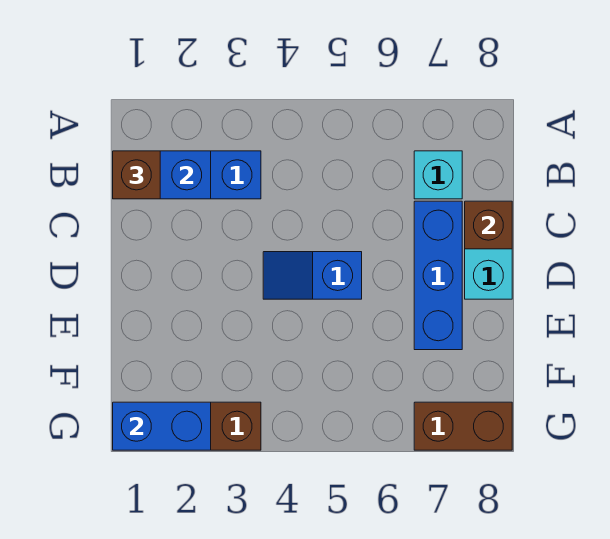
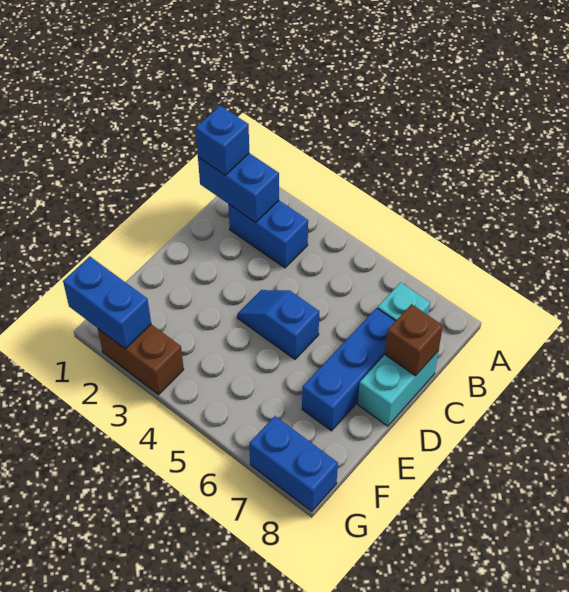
brown 1x1 brick [113,151,160,199] -> blue 1x1 brick [196,106,249,175]
brown 1x2 brick [414,402,512,450] -> blue 1x2 brick [249,416,338,511]

